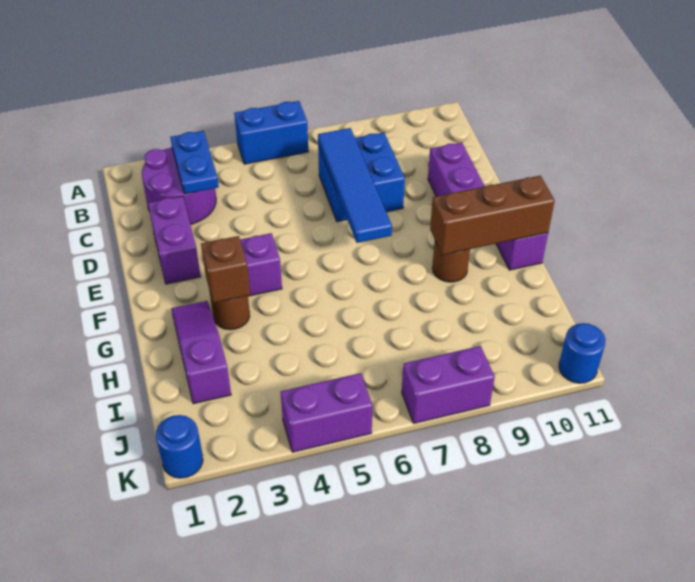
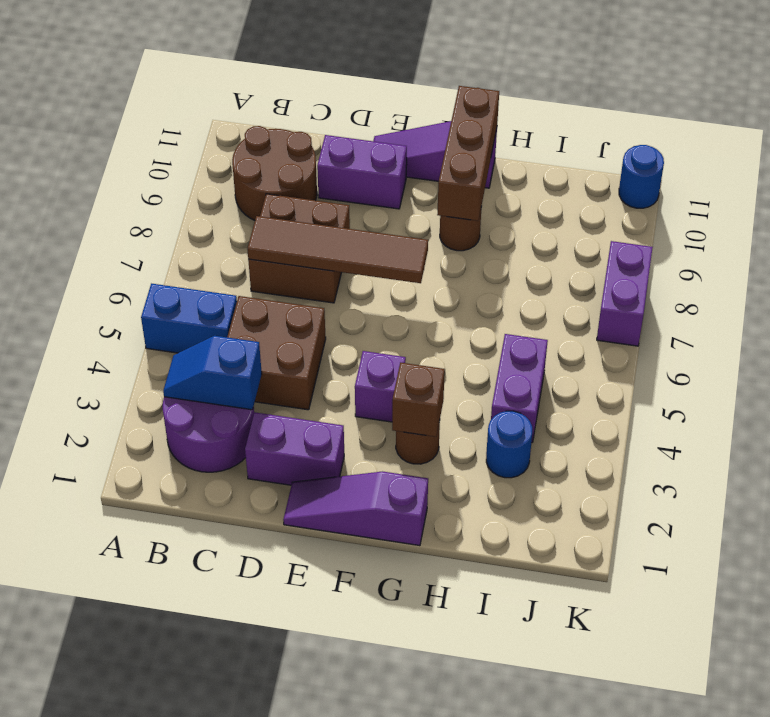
blue 1x2 brick [234,101,308,164] -> blue 1x2 brick turned to [141,284,237,353]
blue 1x2 plate [170,131,219,194] -> blue 1x2 slope [163,336,262,410]
none -> brown 2x2 round brick [232,126,317,220]
none -> brown 2x2 brick [227,296,326,410]
blue 2x2 brick [318,132,405,222] -> brown 2x2 brick [248,194,350,303]
blue 1x4 tile [318,128,392,243] -> brown 1x4 tile [247,216,428,283]
purple 1x3 slope [171,301,231,404] -> purple 1x3 slope moved to [283,472,428,546]
blue 1x1 round brick [156,415,203,478] -> blue 1x1 round brick moved to [486,411,532,478]
purple 1x2 brick [281,373,372,452] -> purple 1x2 brick moved to [491,334,548,443]

